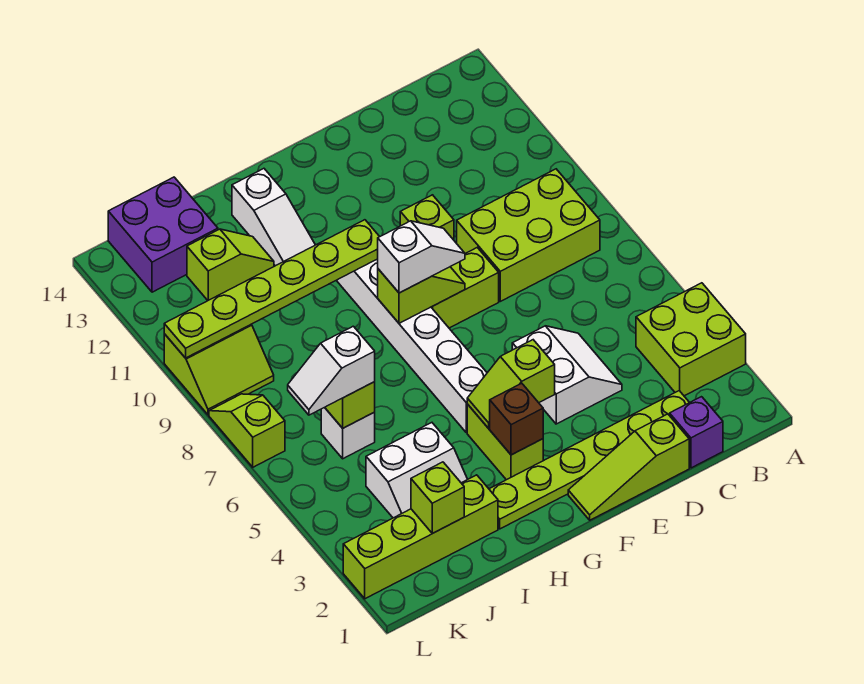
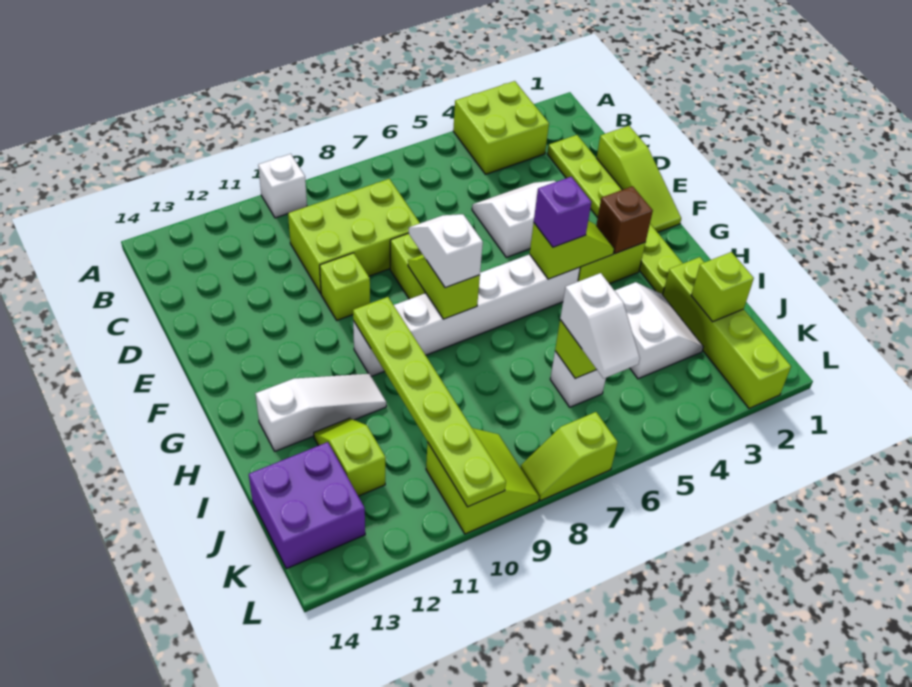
none -> white 1x1 brick [258,154,307,218]
lime 2x3 brick [457,169,600,301] -> lime 2x3 brick turned to [288,179,420,294]
purple 1x1 brick [670,397,723,468] -> purple 1x1 brick moved to [534,177,591,247]
lime 1x2 slope [467,340,555,428] -> lime 1x2 slope turned to [530,221,614,279]

